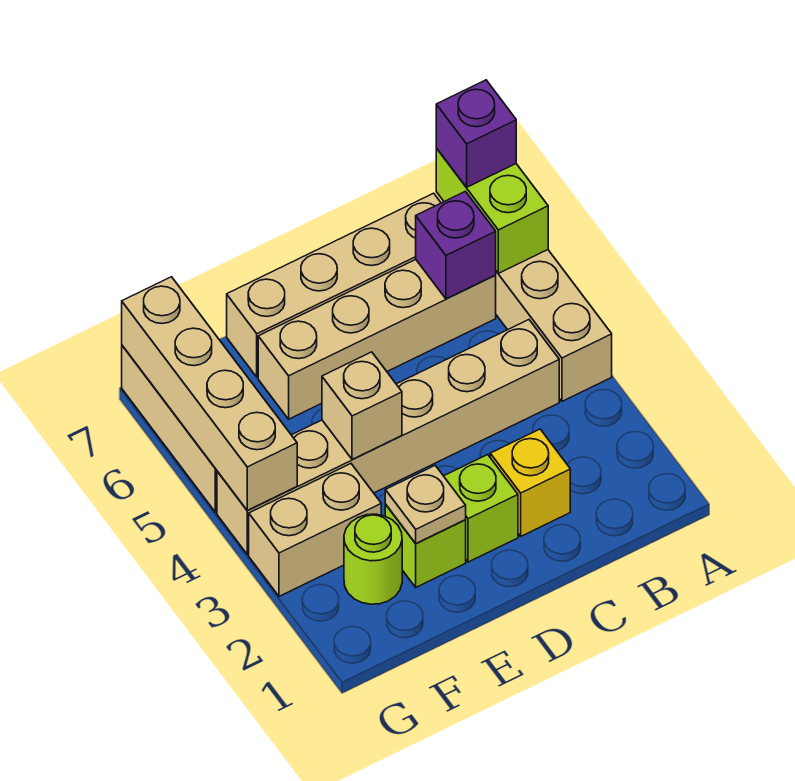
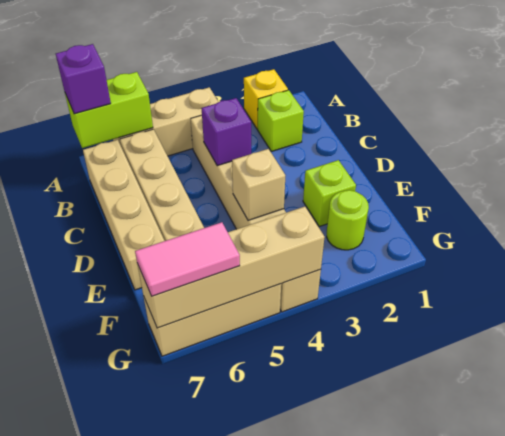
purple 1x1 brick [416,191,496,299] -> purple 1x1 brick moved to [202,98,251,166]
yellow 1x1 brick [490,429,570,536] -> yellow 1x1 brick moved to [244,69,288,129]
lime 1x1 brick [444,455,518,562] -> lime 1x1 brick moved to [258,90,304,151]
tan 1x1 plate [385,466,466,544] -> none
tan 1x2 brick [249,464,381,596] -> none
none -> pink 1x2 tile [135,222,240,296]

